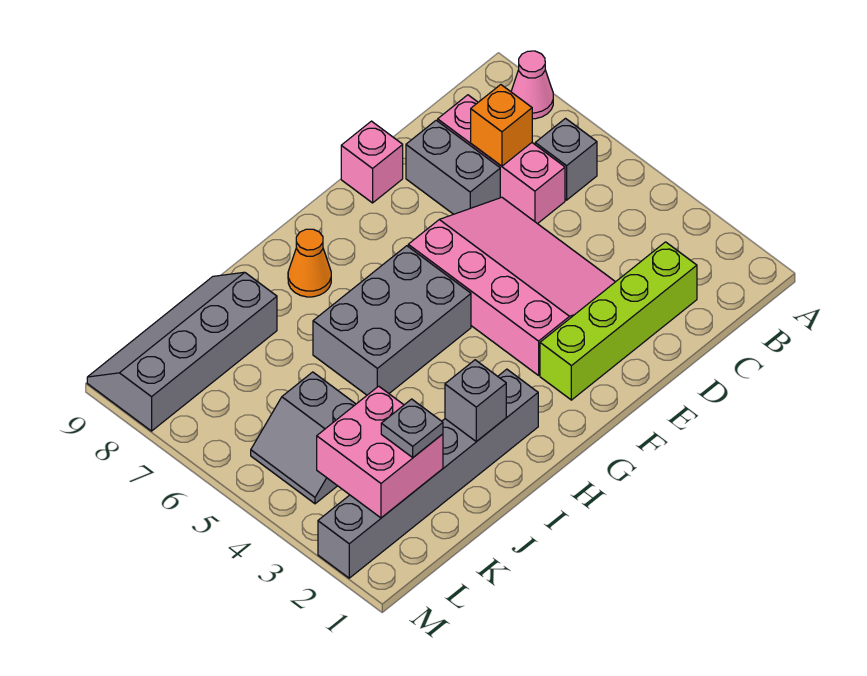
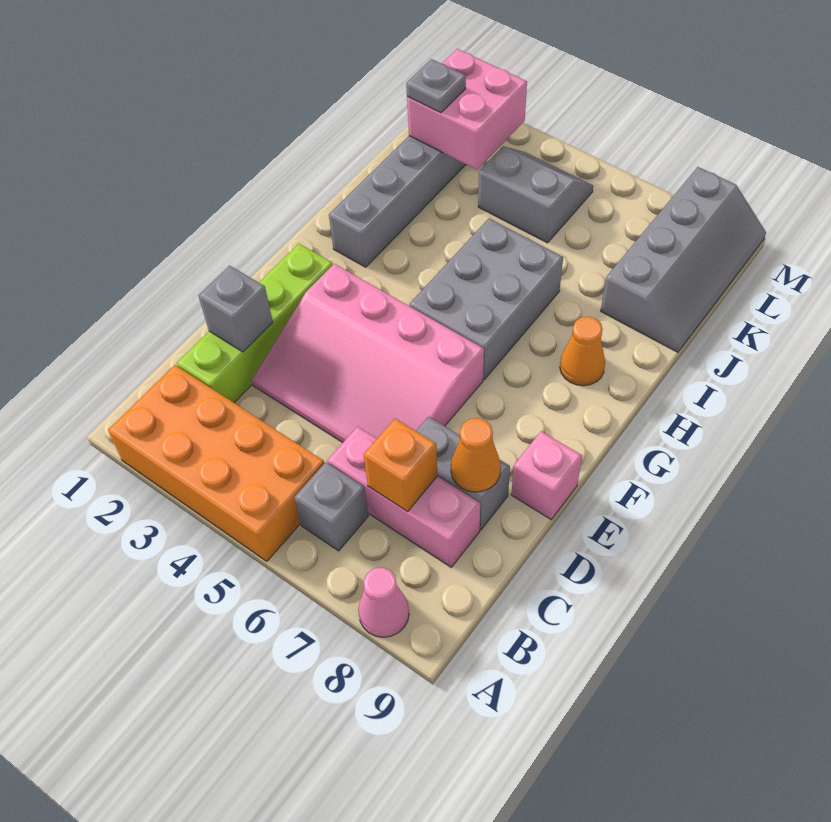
none -> orange 2x4 brick [108,365,324,561]
none -> orange 1x1 cone [451,418,501,492]
grey 1x1 brick [445,360,506,442] -> grey 1x1 brick moved to [198,266,273,352]

